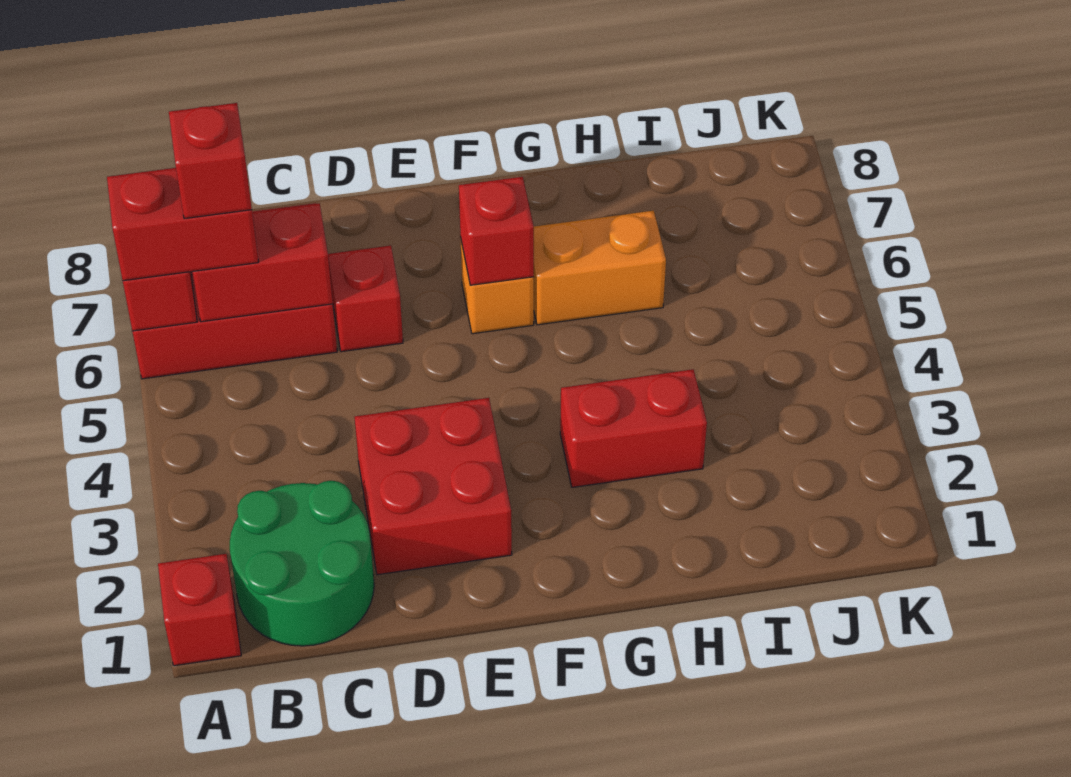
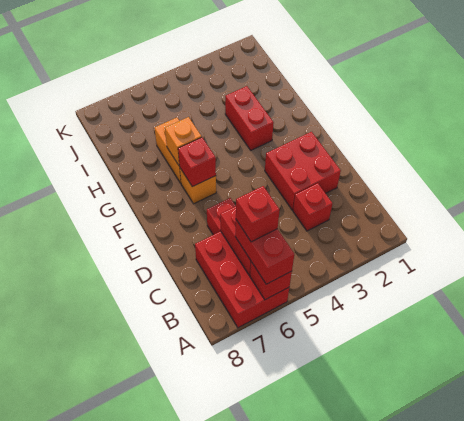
red 1x1 brick [158,554,241,666] -> red 1x1 brick moved to [293,183,333,231]
green 2x2 round brick [230,481,374,646] -> none
none -> orange 1x1 brick [165,117,202,166]

